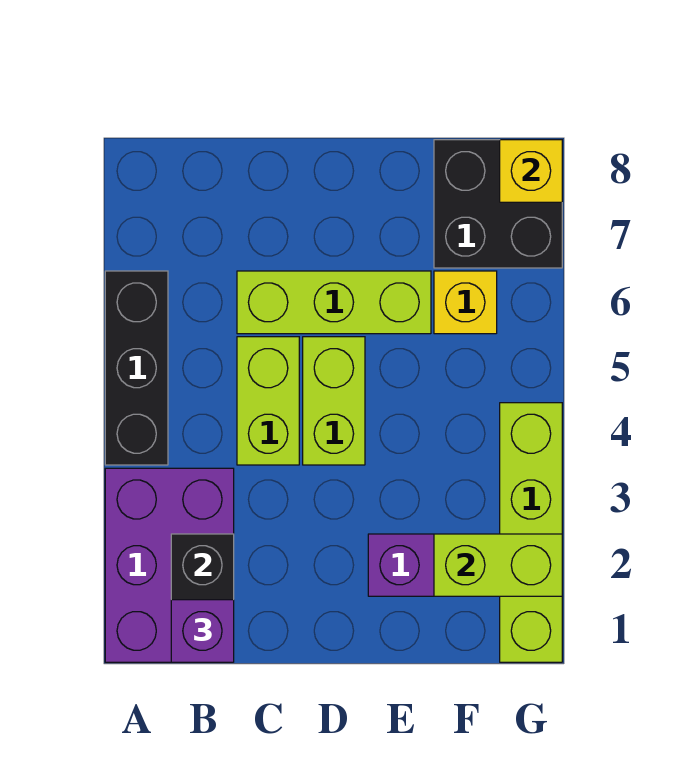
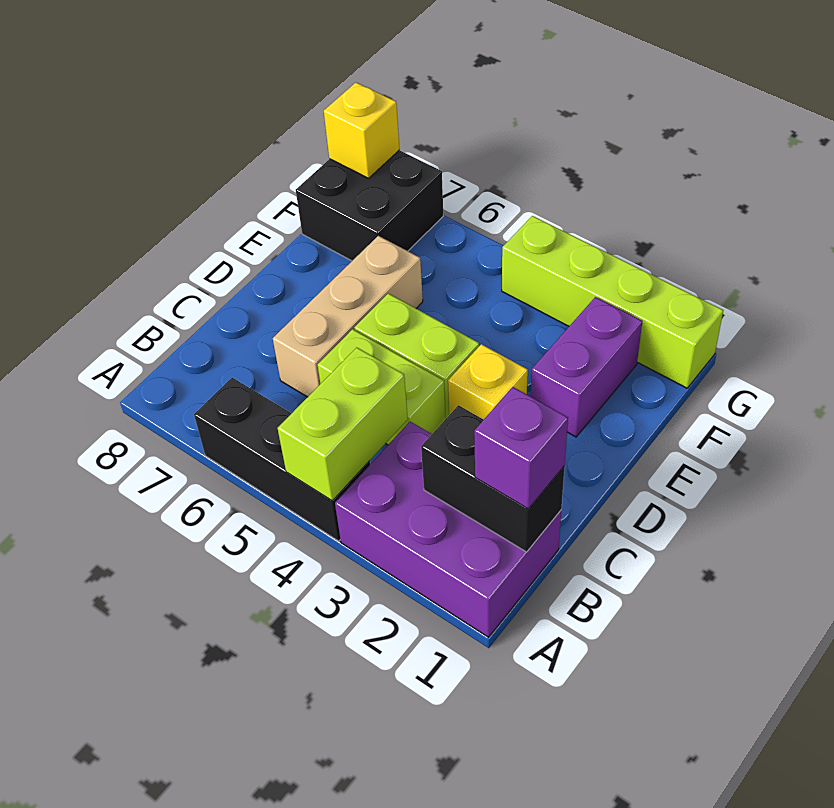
lime 1x3 brick [237,271,431,334] -> tan 1x3 brick [273,236,423,397]
lime 1x2 brick [434,534,562,596] -> lime 1x2 brick moved to [278,348,408,501]
yellow 1x1 brick [434,271,497,334] -> yellow 1x1 brick moved to [448,344,528,419]

